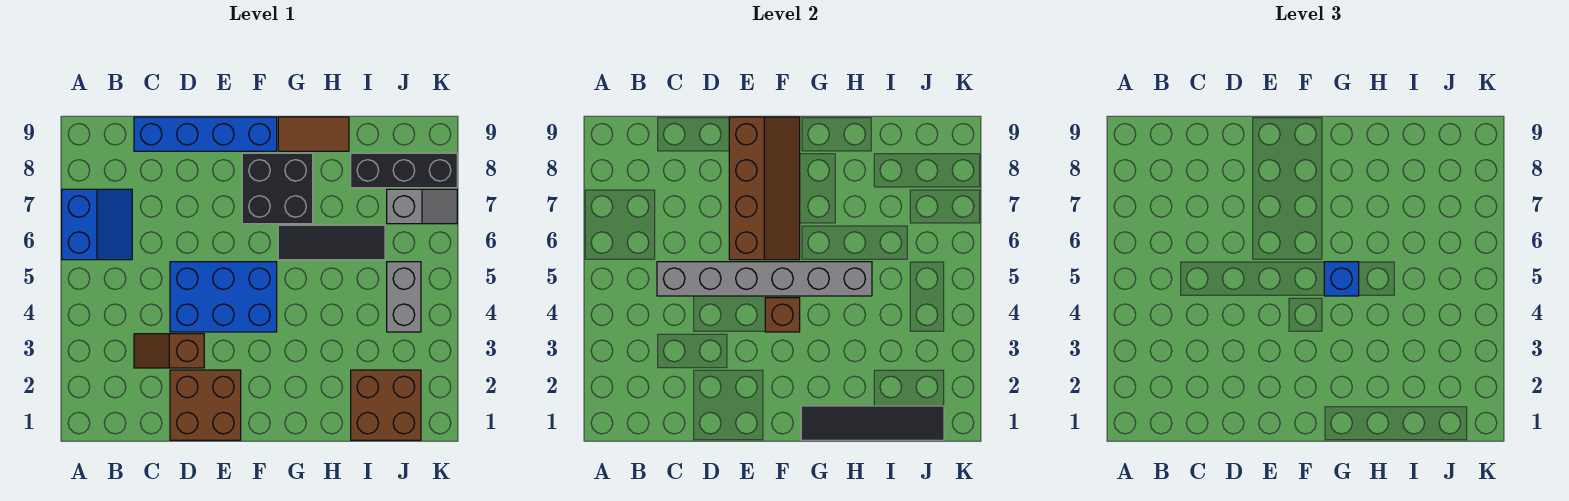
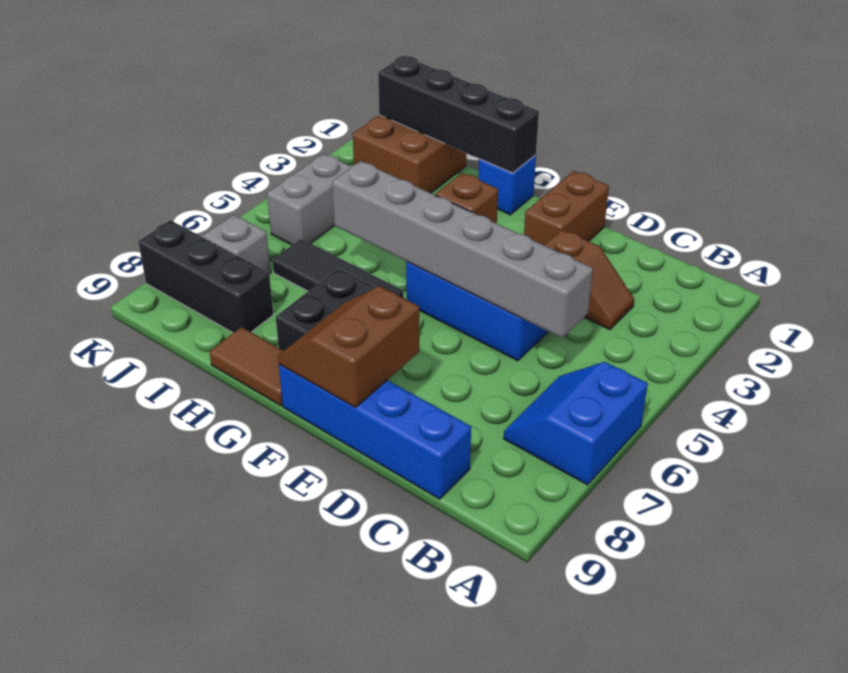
brown 2x2 brick [170,370,241,440] -> brown 1x2 brick [524,171,609,245]
brown 2x4 slope [729,117,800,260] -> brown 2x2 slope [278,286,419,407]
black 1x4 tile [801,406,944,440] -> black 1x4 brick [378,56,539,173]
blue 1x1 brick [1324,262,1359,296] -> blue 1x1 brick moved to [479,155,536,215]

